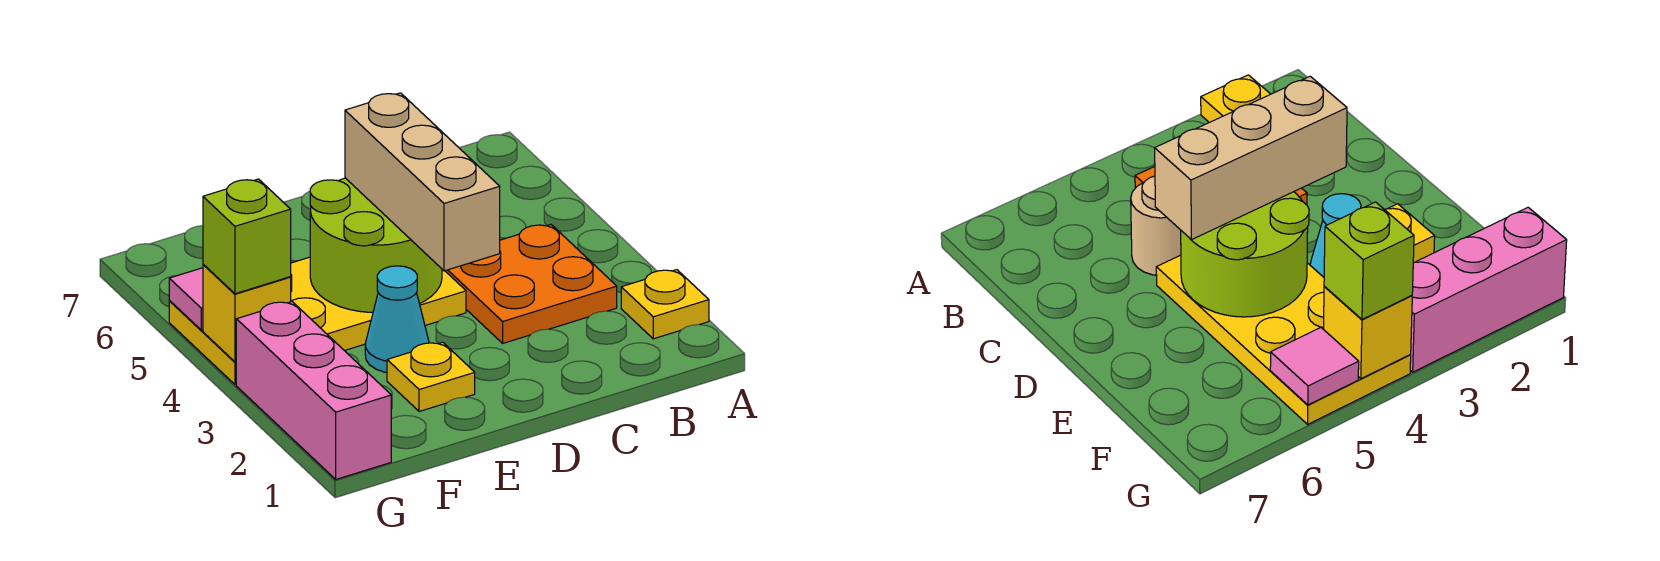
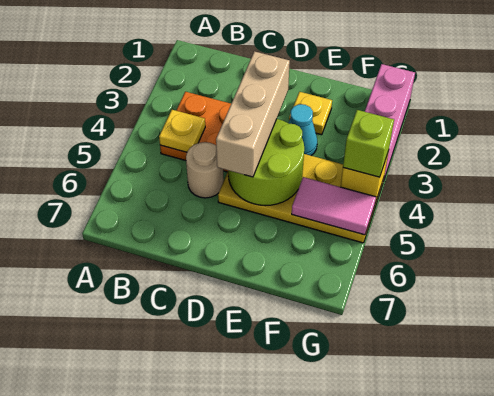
yellow 1x1 plate [621,270,709,339] -> yellow 1x1 plate moved to [159,110,205,152]
pink 1x1 tile [169,268,203,330] -> pink 1x2 tile [292,177,376,235]

